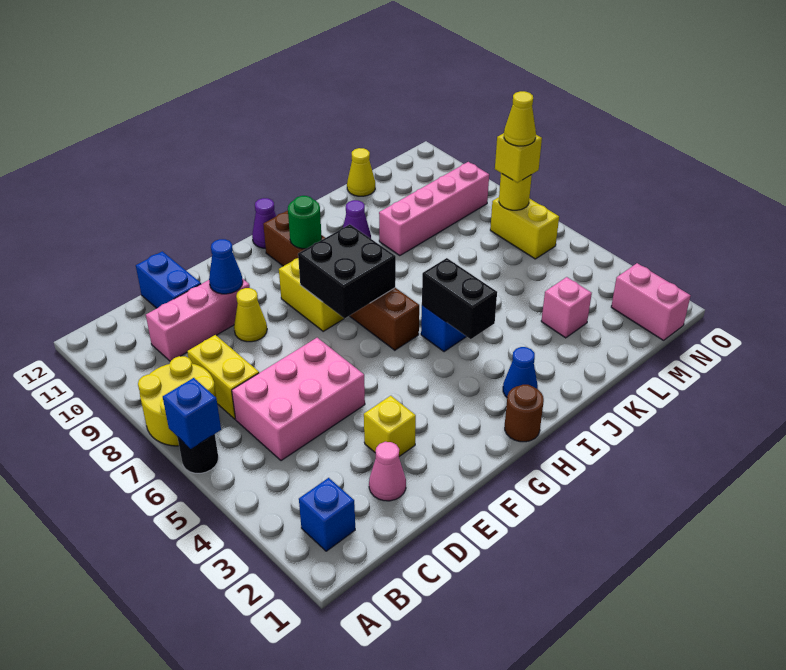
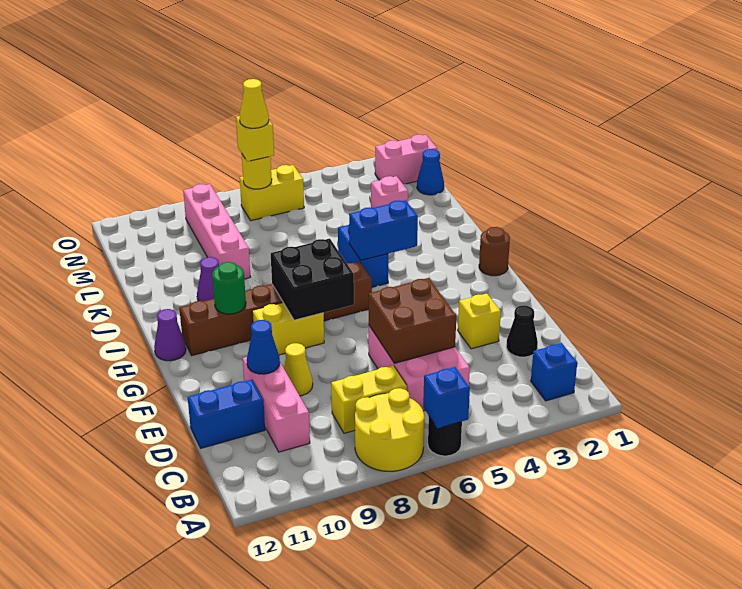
pink 1x1 cone [369,442,406,501] -> black 1x1 cone [506,305,538,357]
none -> brown 2x2 brick [369,278,456,363]
blue 1x1 cone [503,347,538,397] -> blue 1x1 cone moved to [417,149,444,195]
black 1x2 brick [422,258,497,339] -> blue 1x2 brick [349,200,418,260]
yellow 1x1 cone [347,148,375,196] -> none

